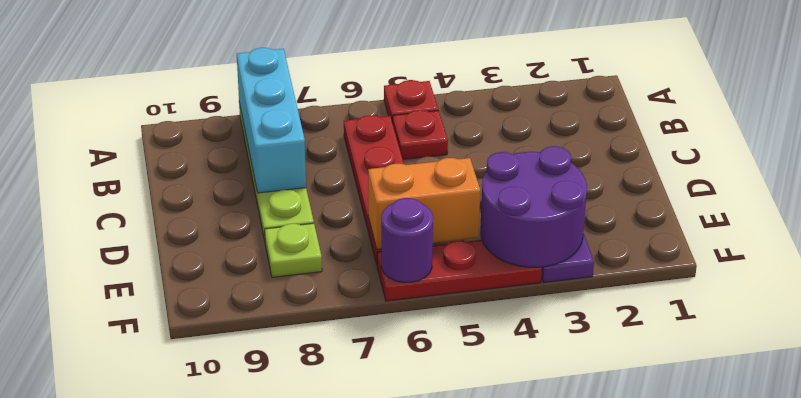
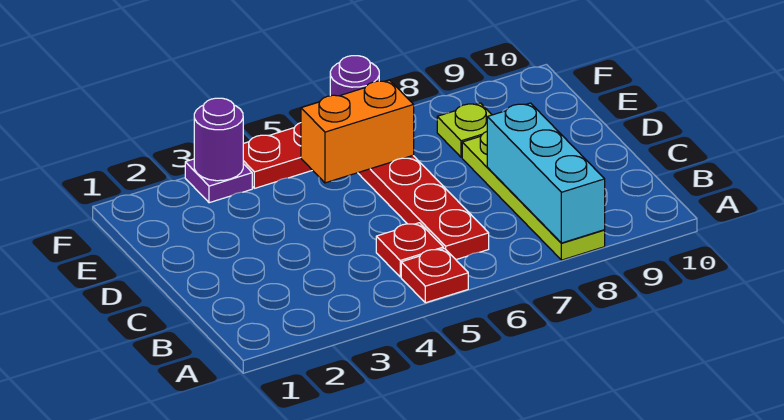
purple 2x2 round brick [480,146,587,267] -> purple 1x1 round brick [194,98,243,181]

